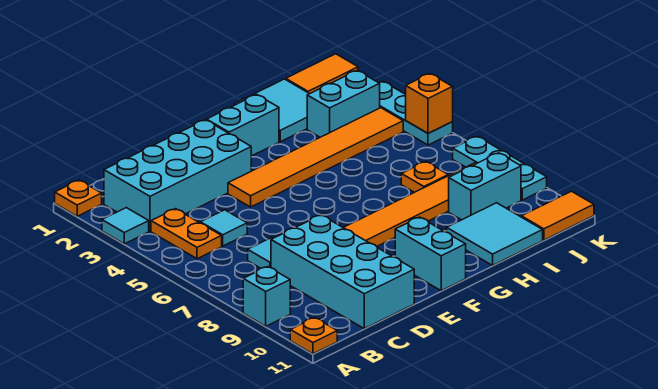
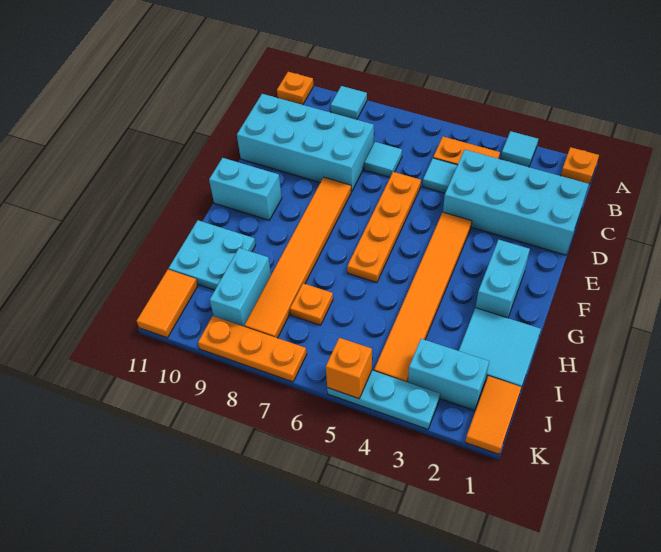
cyan 1x1 brick [243,267,290,326] -> cyan 1x1 tile [331,86,367,120]
cyan 2x4 brick [104,120,251,231] -> cyan 2x4 brick turned to [443,150,589,255]
none -> orange 1x4 plate [347,172,421,283]
cyan 2x2 tile [447,203,543,265] -> cyan 2x2 plate [169,220,256,290]
cyan 1x2 brick [307,70,380,137] -> cyan 1x2 brick turned to [408,339,489,411]
cyan 1x3 plate [453,136,547,200] -> orange 1x3 plate [198,316,307,382]

